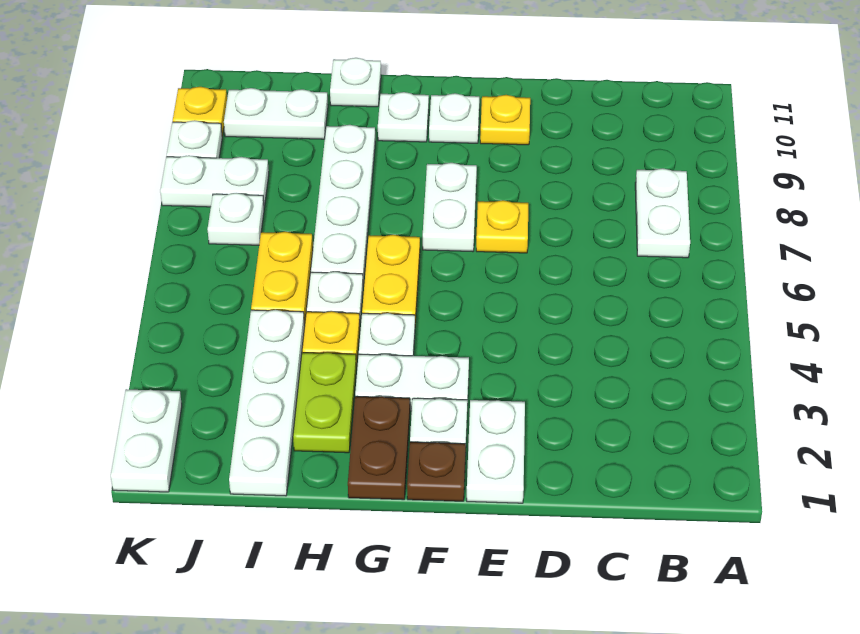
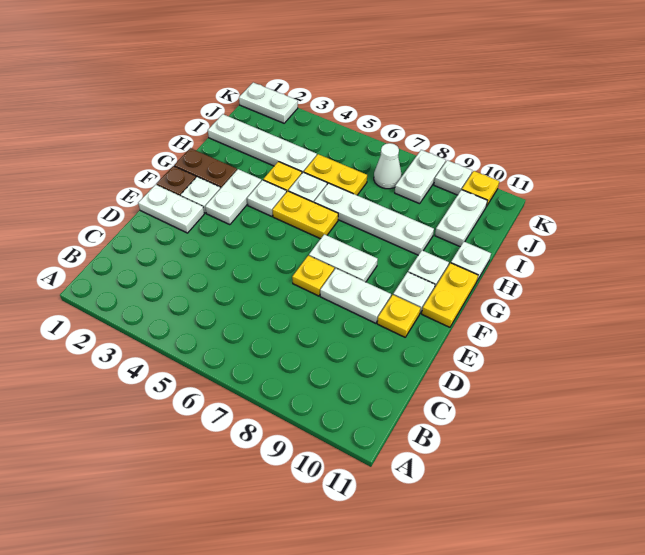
white 1x2 plate [635,168,690,258] -> white 1x2 plate moved to [320,269,391,323]
none -> yellow 1x2 plate [422,263,478,327]
lime 1x2 plate [293,352,356,453] -> none
white 1x1 plate [207,193,264,245] -> white 1x1 cone [374,143,402,189]

